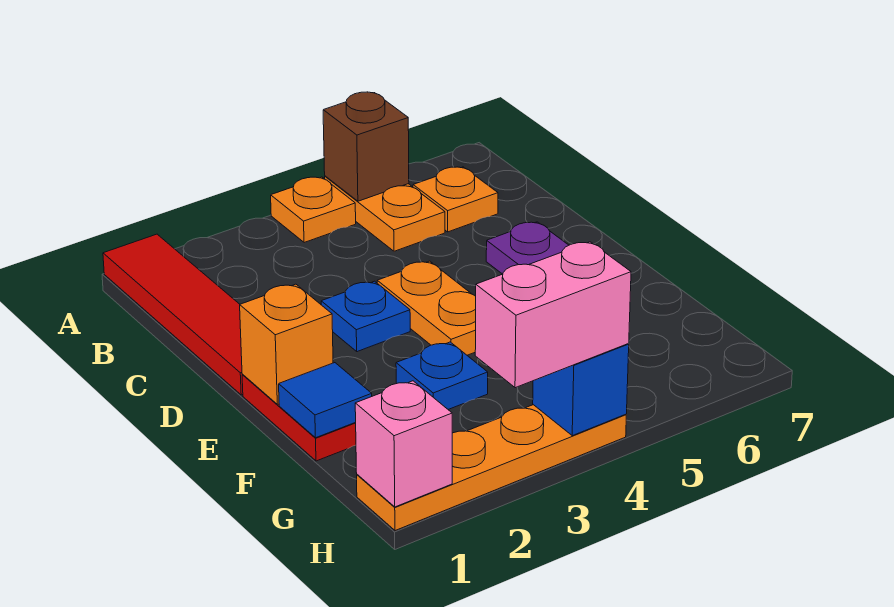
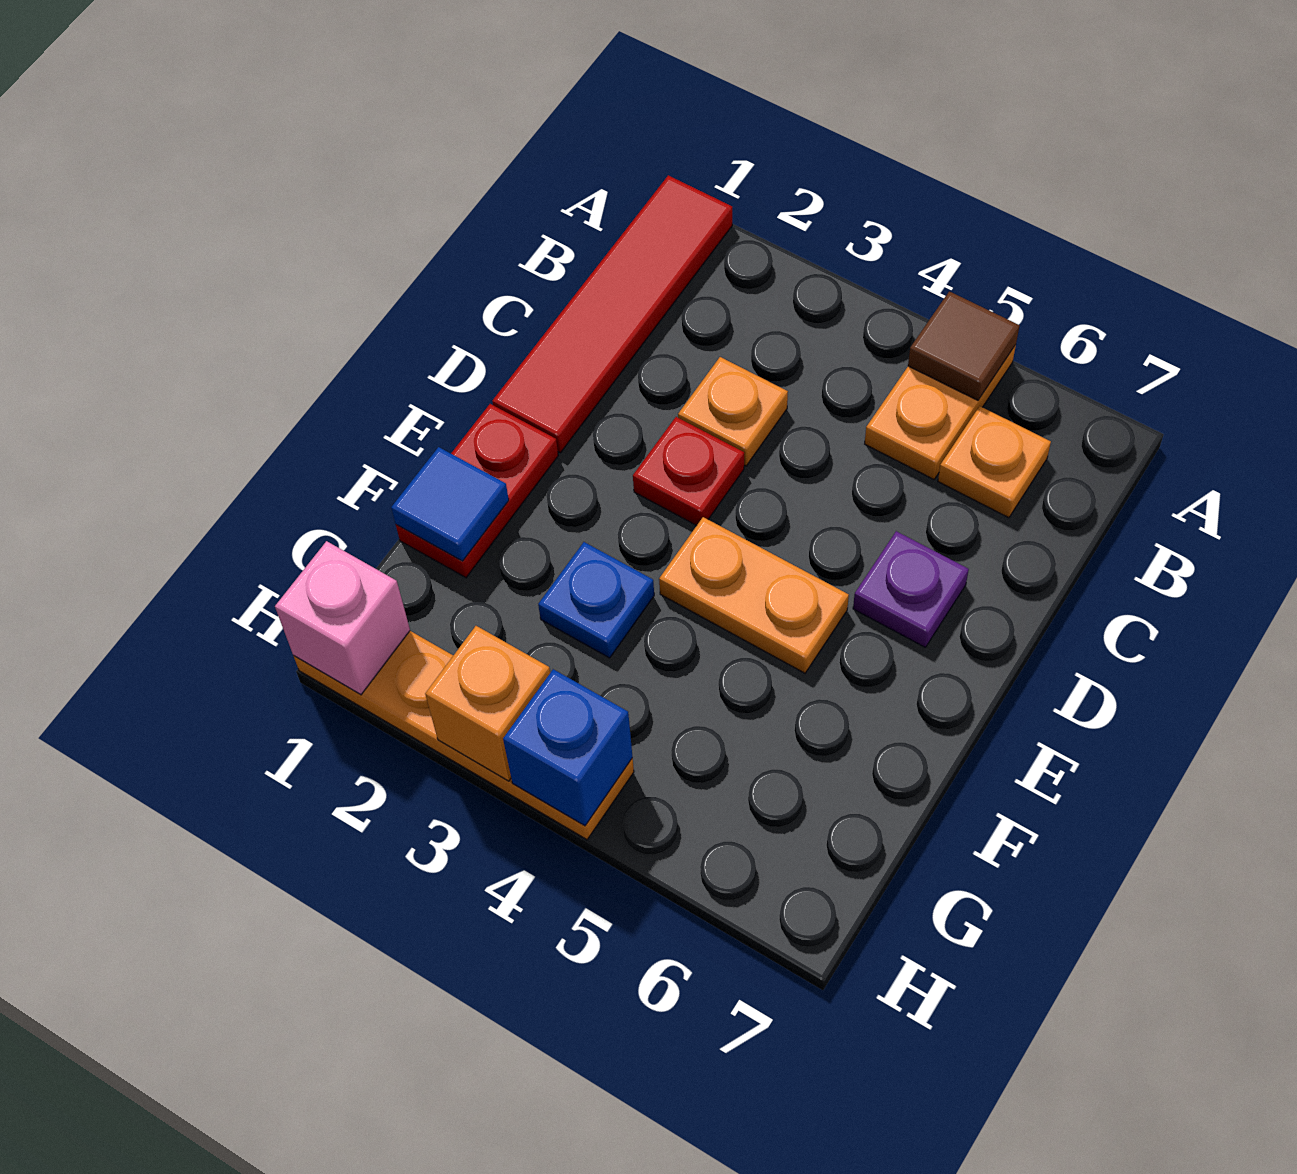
orange 1x1 plate [271,177,356,243] -> orange 1x1 plate moved to [678,357,788,466]
brown 1x1 brick [323,92,409,201] -> brown 1x1 tile [908,291,1020,400]
blue 1x1 plate [321,281,410,352] -> red 1x1 plate [633,417,744,526]
orange 1x2 plate [377,261,476,355] -> orange 1x2 plate turned to [659,517,849,673]
orange 1x1 brick [240,284,333,404] -> orange 1x1 brick moved to [425,626,550,781]
pink 1x2 brick [475,242,631,388] -> none

